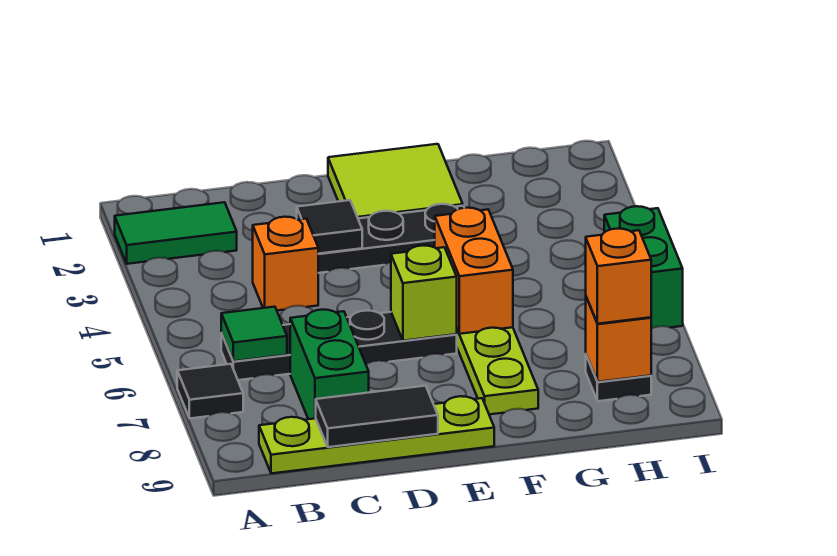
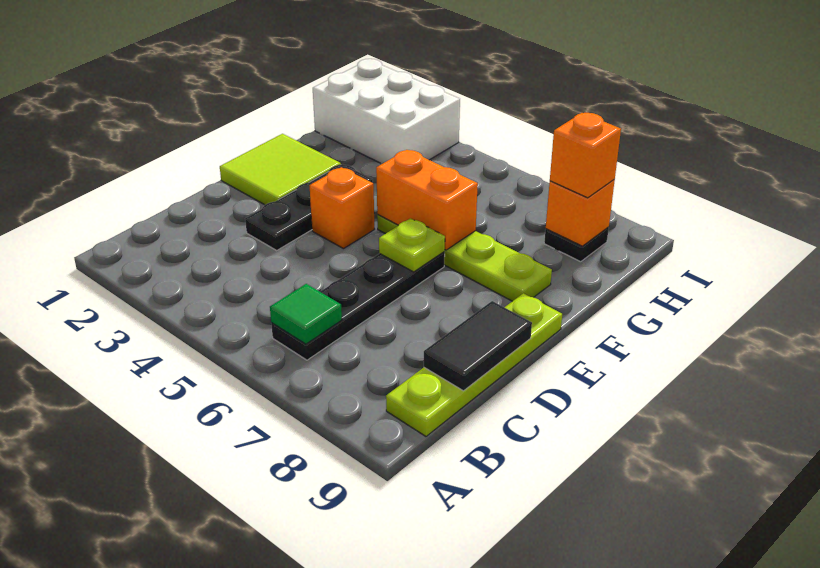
green 1x2 tile [115,202,237,264] -> none
black 1x1 tile [177,364,243,418] -> none
orange 1x1 brick [253,217,318,310] -> orange 1x1 brick moved to [309,167,374,249]
green 1x2 brick [290,310,369,419] -> none
black 1x1 tile [297,200,362,254] -> none
lime 1x1 brick [391,245,457,341] -> lime 1x1 plate [379,218,445,272]
none -> white 2x3 brick [313,59,460,164]
green 1x2 brick [604,206,683,329] -> none

